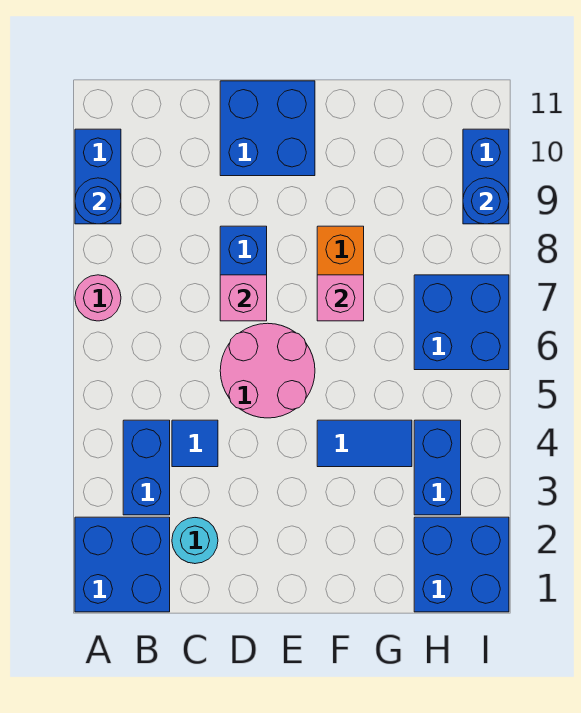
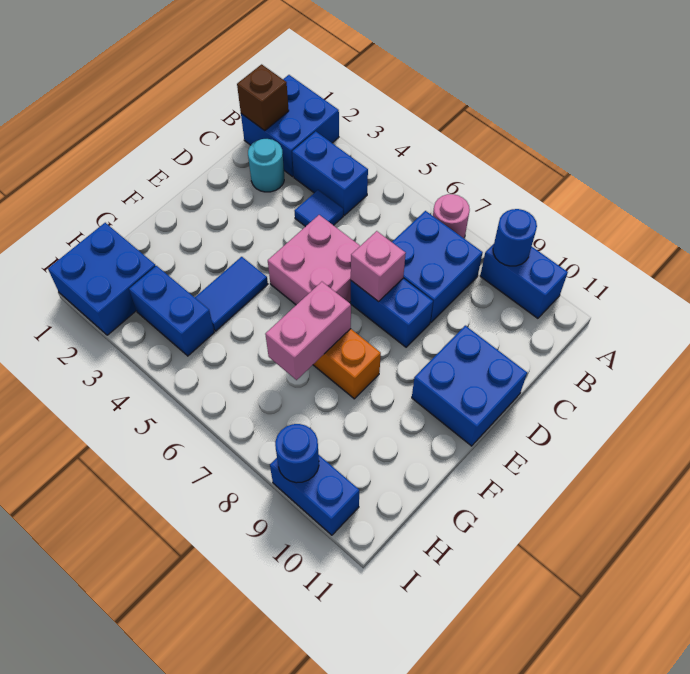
none -> brown 1x1 brick [237,64,289,131]
pink 2x2 round brick [220,323,315,418] -> pink 2x2 brick [268,215,360,305]
pink 1x1 brick [317,275,364,321] -> pink 1x2 brick [265,282,351,380]
blue 2x2 brick [414,275,509,370] -> blue 2x2 brick moved to [392,211,483,323]

